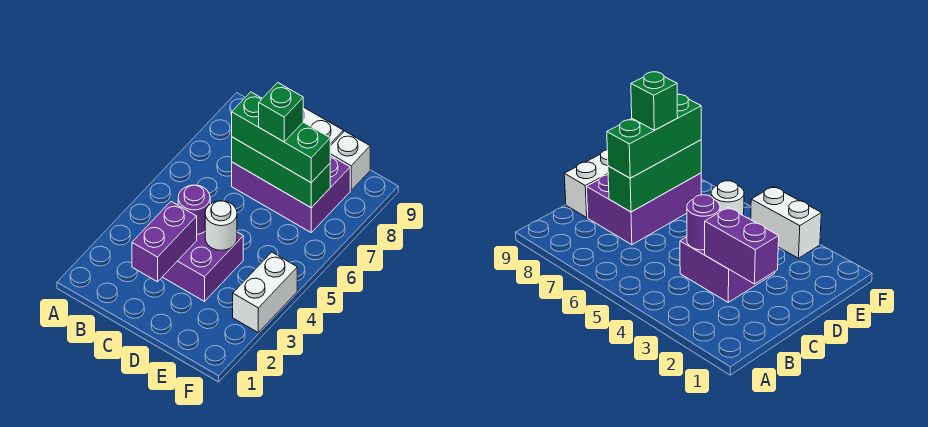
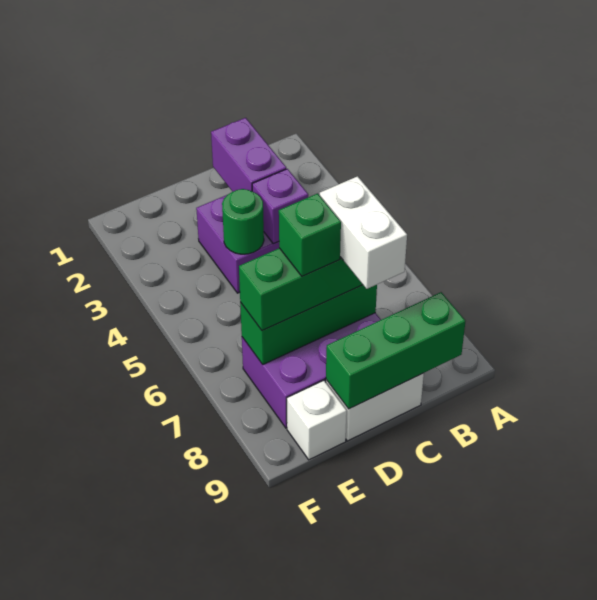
none -> green 1x3 brick [326,292,465,409]
purple 1x1 round brick [178,185,210,234] -> purple 1x1 brick [252,169,308,244]
white 1x1 round brick [205,201,237,250] -> green 1x1 round brick [222,189,264,254]
white 1x2 brick [233,252,297,332] -> white 1x2 brick moved to [320,176,407,289]

